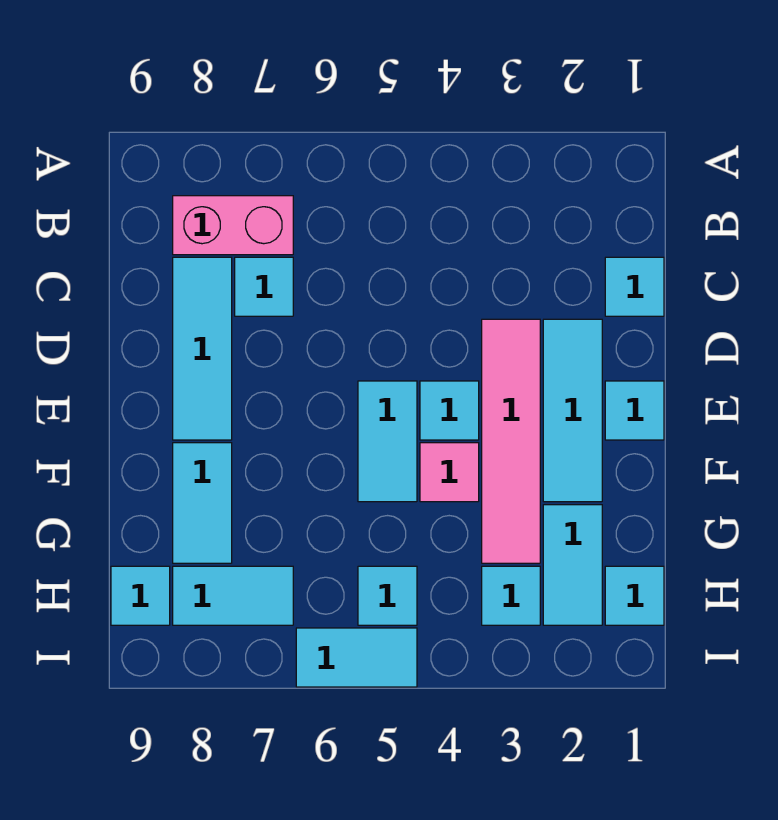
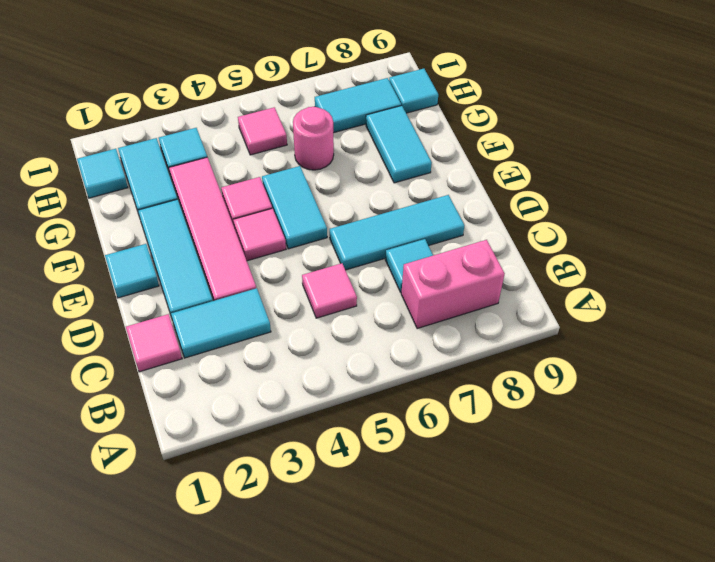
cyan 1x1 tile [605,257,664,316] -> pink 1x1 tile [126,314,182,372]
none -> pink 1x1 tile [302,263,357,318]
cyan 1x3 tile [173,257,232,440] -> cyan 1x3 tile turned to [330,195,464,270]
cyan 1x1 tile [420,381,479,440] -> pink 1x1 tile [233,208,286,261]
none -> pink 1x1 round brick [293,107,334,170]
cyan 1x1 tile [358,566,417,625] -> pink 1x1 tile [238,107,287,155]
cyan 1x2 tile [296,628,417,687] -> cyan 1x2 tile moved to [171,288,271,358]

